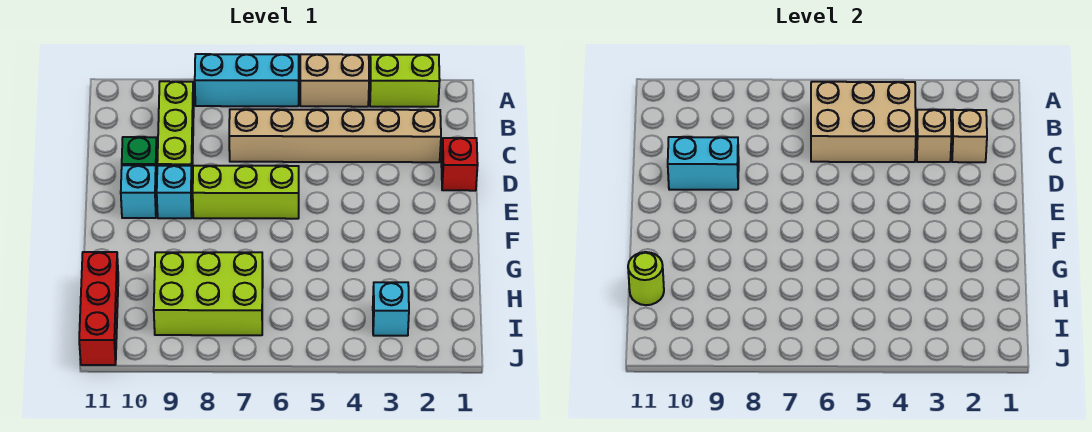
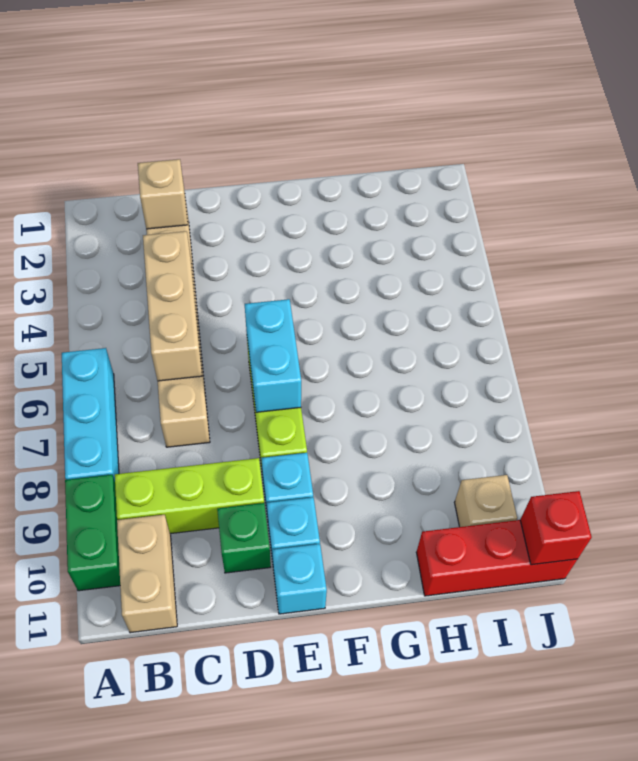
lime 1x2 brick [370,55,440,107] -> none
tan 1x2 brick [300,54,369,107] -> tan 1x2 brick moved to [117,515,177,633]
none -> green 1x2 brick [65,475,120,591]
tan 2x3 brick [811,82,916,162] -> tan 1x3 brick [143,231,202,381]
tan 1x1 brick [916,110,951,162] -> tan 1x1 brick moved to [455,475,517,527]
red 1x1 brick [441,138,478,191] -> red 1x1 brick moved to [520,491,592,565]
cyan 1x2 brick [668,137,739,190] -> cyan 1x2 brick moved to [245,299,301,412]
lime 2x3 brick [154,252,263,335] -> none
lime 1x1 round brick [628,252,664,305] -> none
cyan 1x1 brick [373,282,409,336] -> cyan 1x1 brick moved to [272,544,327,614]

